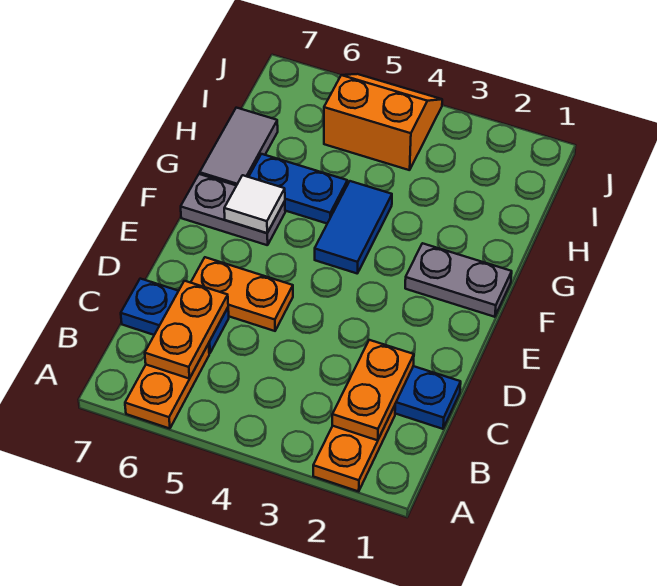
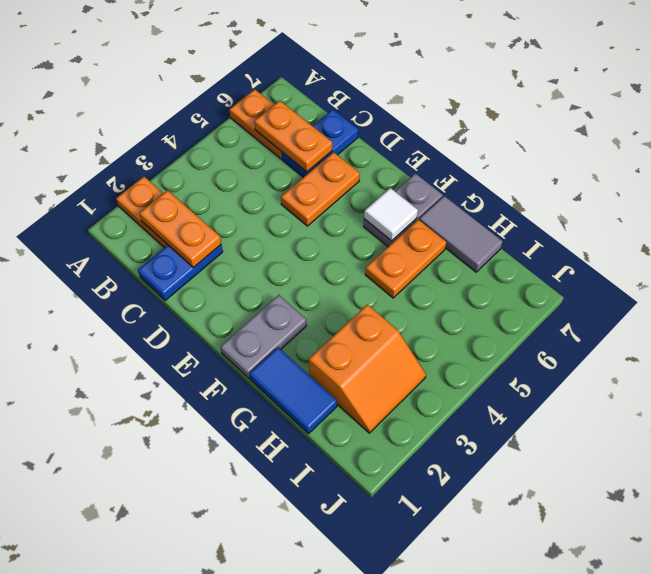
blue 1x2 tile [315,181,392,273] -> blue 1x2 tile moved to [249,347,337,434]
blue 1x2 plate [249,154,347,223] -> orange 1x2 plate [365,220,446,298]
orange 2x2 slope [324,74,442,170] -> orange 2x2 slope moved to [309,305,426,433]

